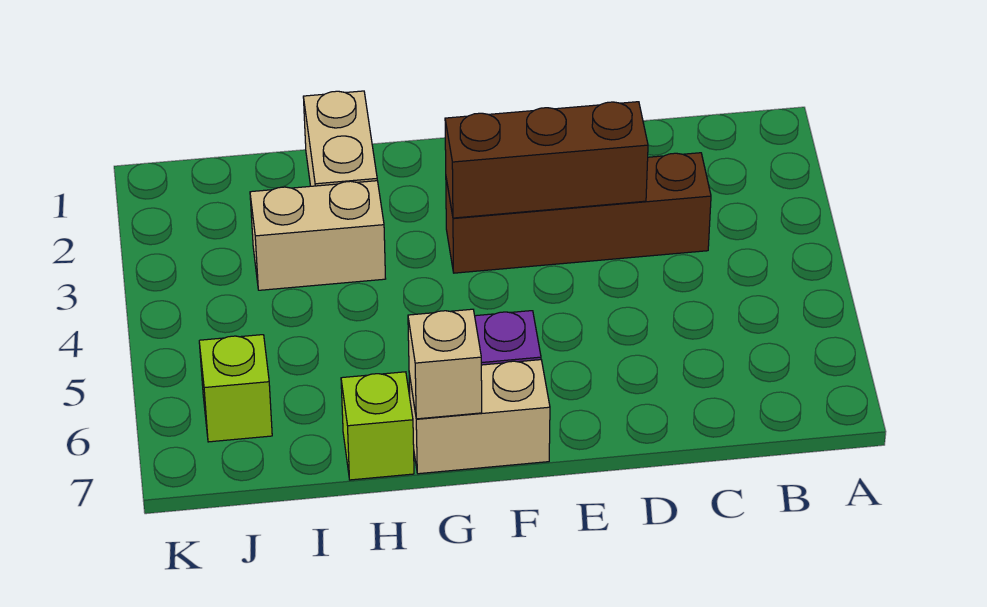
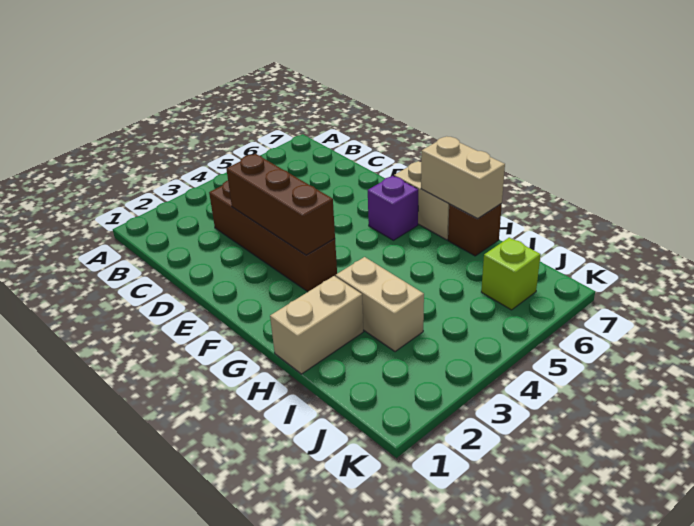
tan 1x1 brick [408,309,482,419] -> tan 1x2 brick [421,136,505,218]
lime 1x1 brick [341,372,414,480] -> brown 1x1 brick [448,204,502,256]

